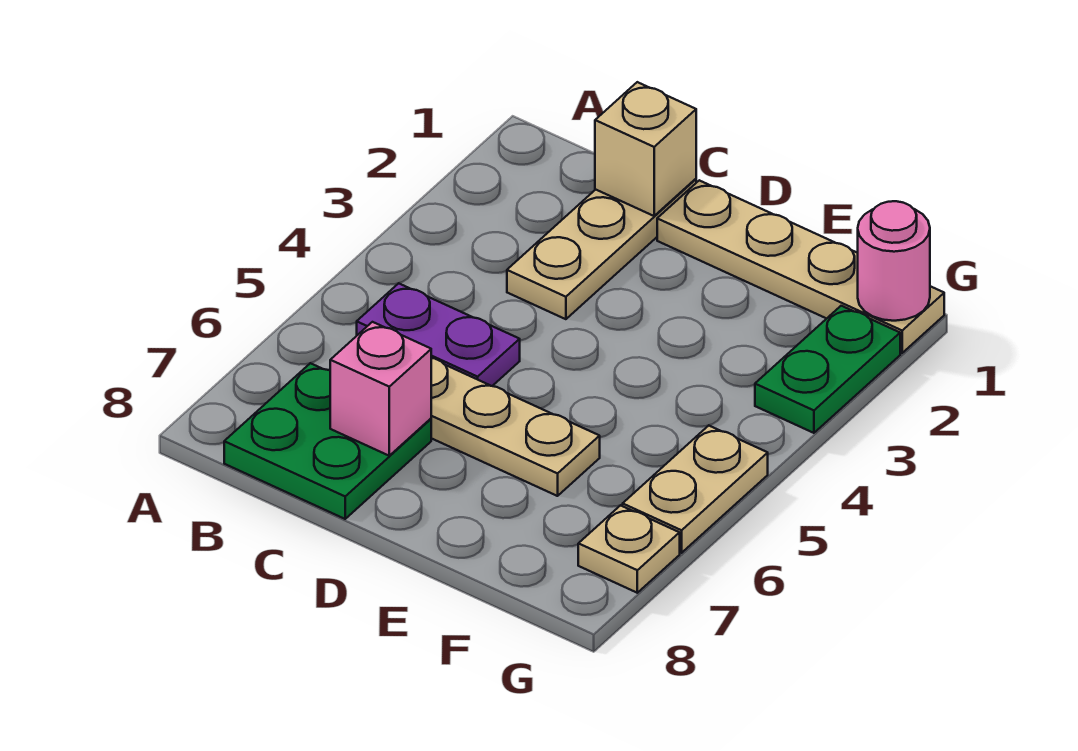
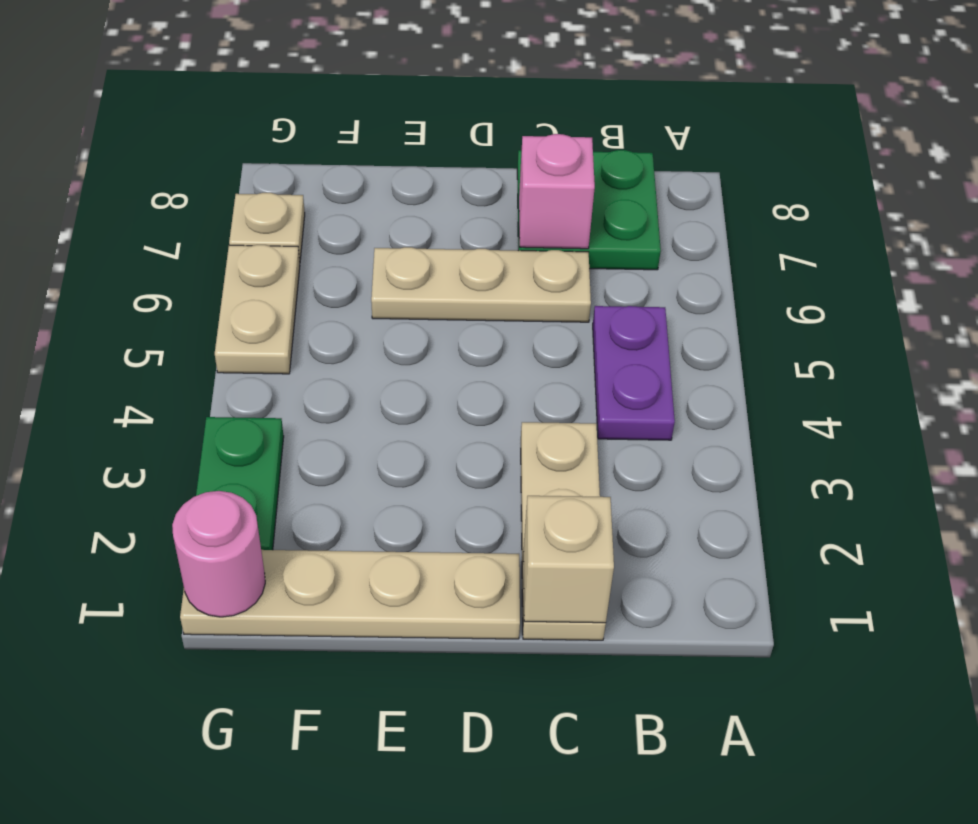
purple 1x2 plate [357,283,520,386] -> purple 1x2 plate turned to [593,306,675,440]

